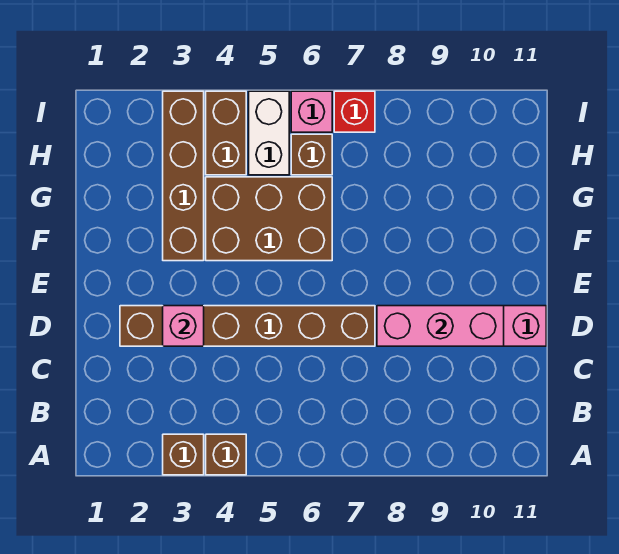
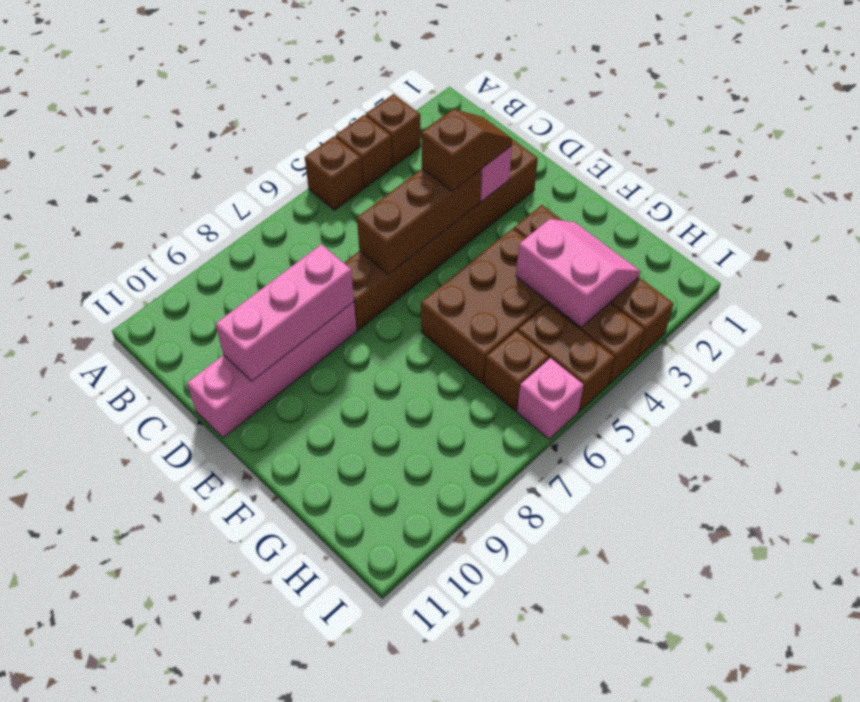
none -> brown 1x1 brick [305,136,363,210]
none -> brown 1x2 slope [422,109,512,191]
none -> brown 1x3 brick [357,169,482,274]
none -> pink 2x2 slope [516,219,640,327]
white 1x2 brick [249,91,289,175] -> brown 1x2 brick [518,304,614,411]
red 1x1 brick [334,91,375,132] -> none

